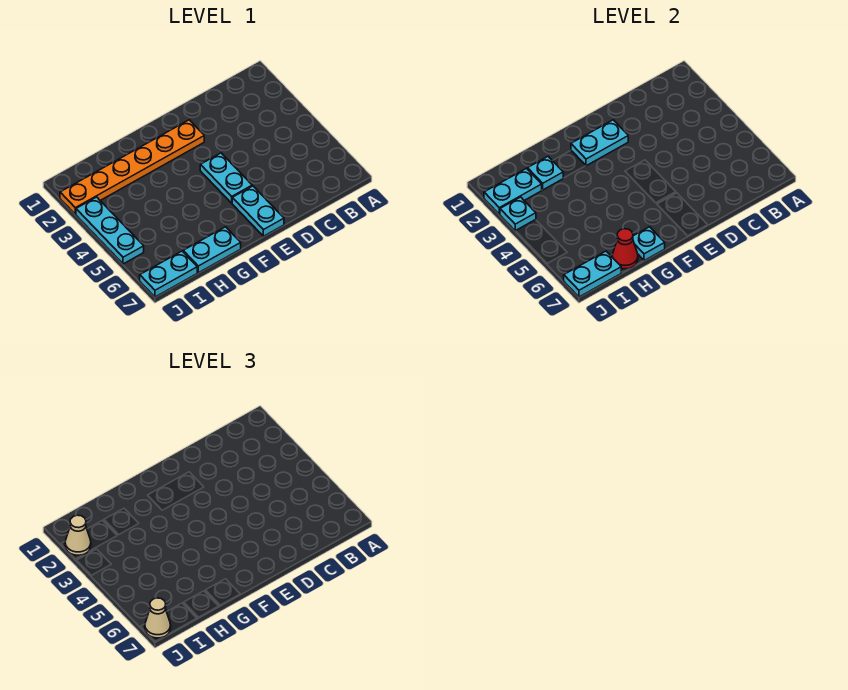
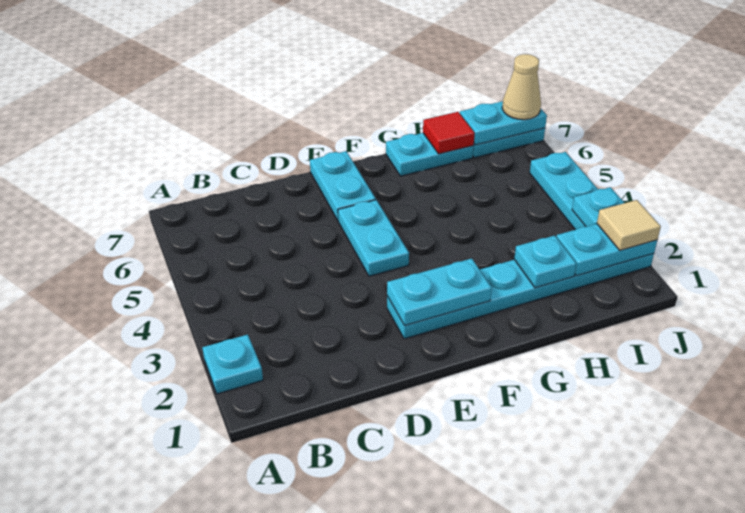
orange 1x6 plate [60,120,204,214] -> cyan 1x6 plate [387,254,654,339]
cyan 1x1 plate [633,227,665,261] -> cyan 1x1 plate moved to [202,335,263,394]
red 1x1 cone [612,229,638,269] -> red 1x1 tile [423,112,475,154]
tan 1x1 cone [65,515,91,555] -> tan 1x1 tile [597,200,661,250]

